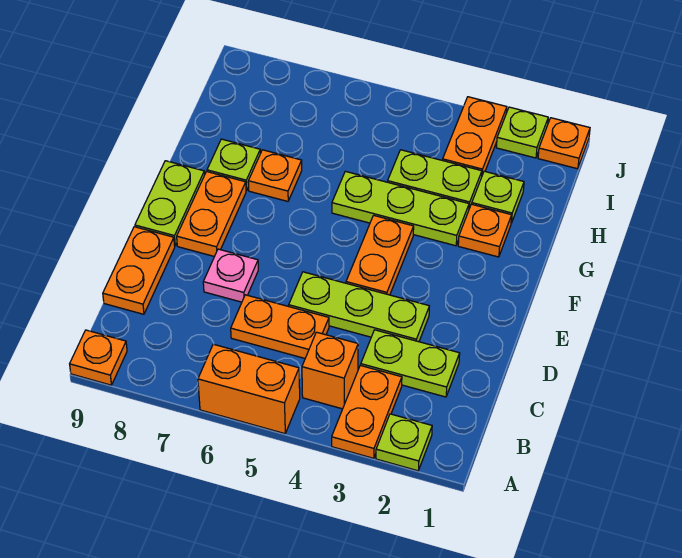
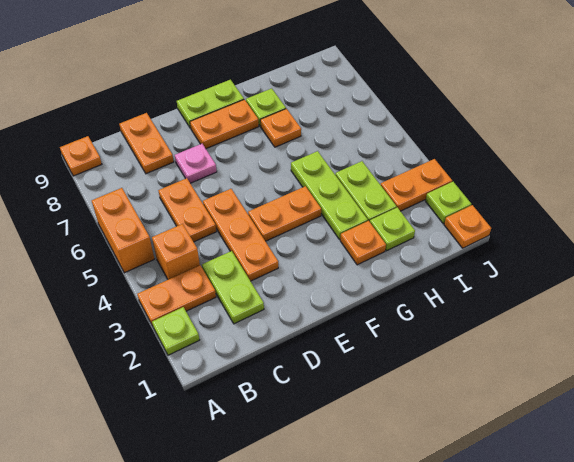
orange 1x2 plate [103,227,175,314] -> orange 1x2 plate turned to [119,113,174,174]
lime 1x3 plate [289,272,429,342] -> orange 1x3 plate [203,189,278,281]

